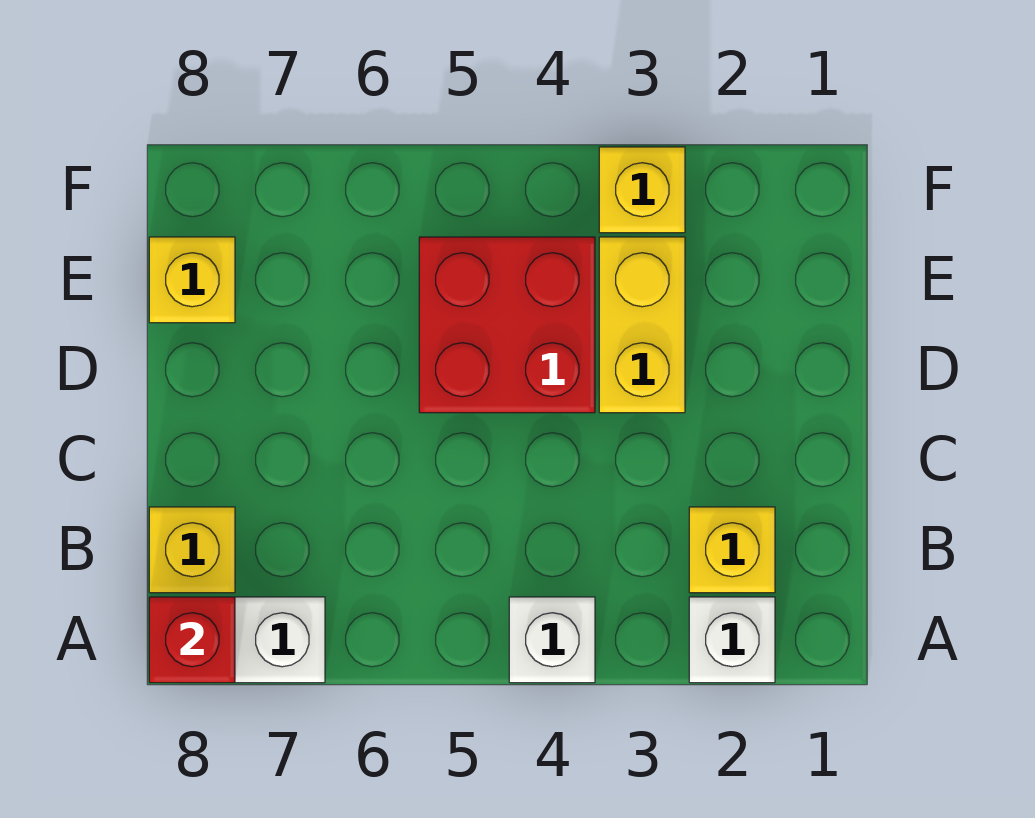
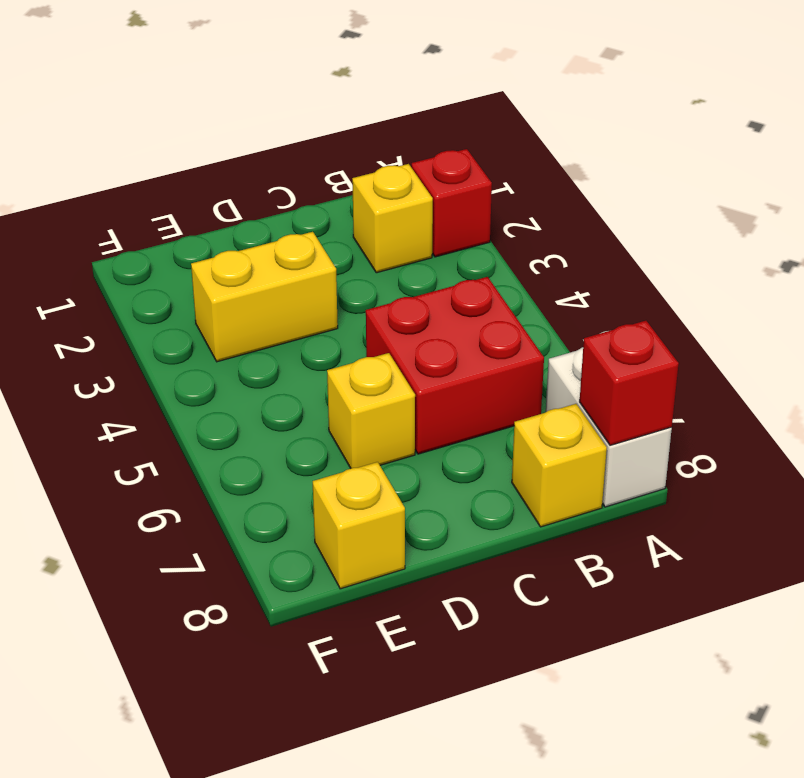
white 1x1 brick [689,597,775,683] -> red 1x1 brick [411,149,492,257]
white 1x1 brick [509,597,595,683] -> none
red 2x2 brick [419,237,595,413] -> red 2x2 brick moved to [366,277,544,454]
yellow 1x1 brick [599,147,685,233] -> yellow 1x1 brick moved to [327,353,415,468]

